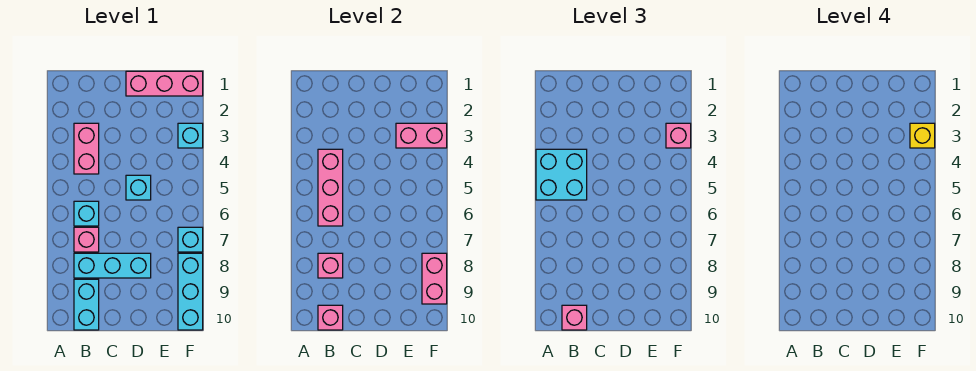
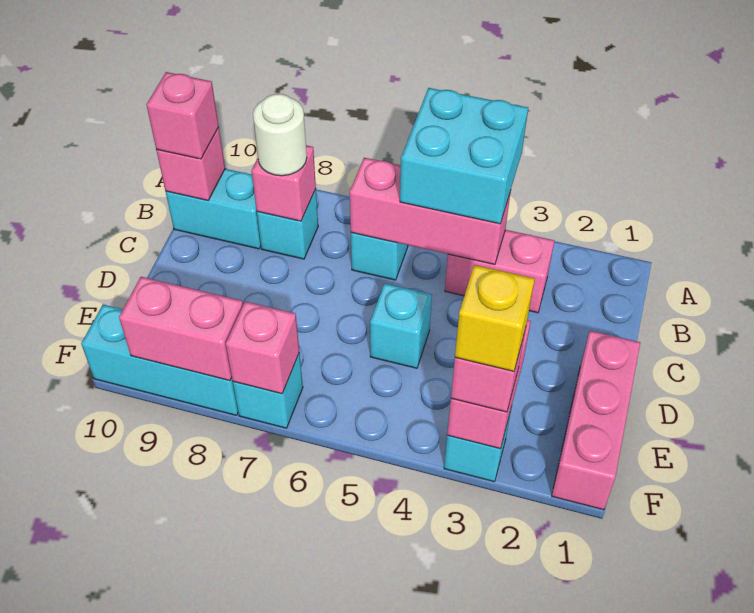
pink 1x1 brick [74,227,99,252] -> pink 1x1 brick moved to [226,301,299,394]
cyan 1x3 brick [74,253,151,278] -> cyan 1x1 brick [257,189,318,259]
none -> white 1x1 round brick [253,94,307,176]

